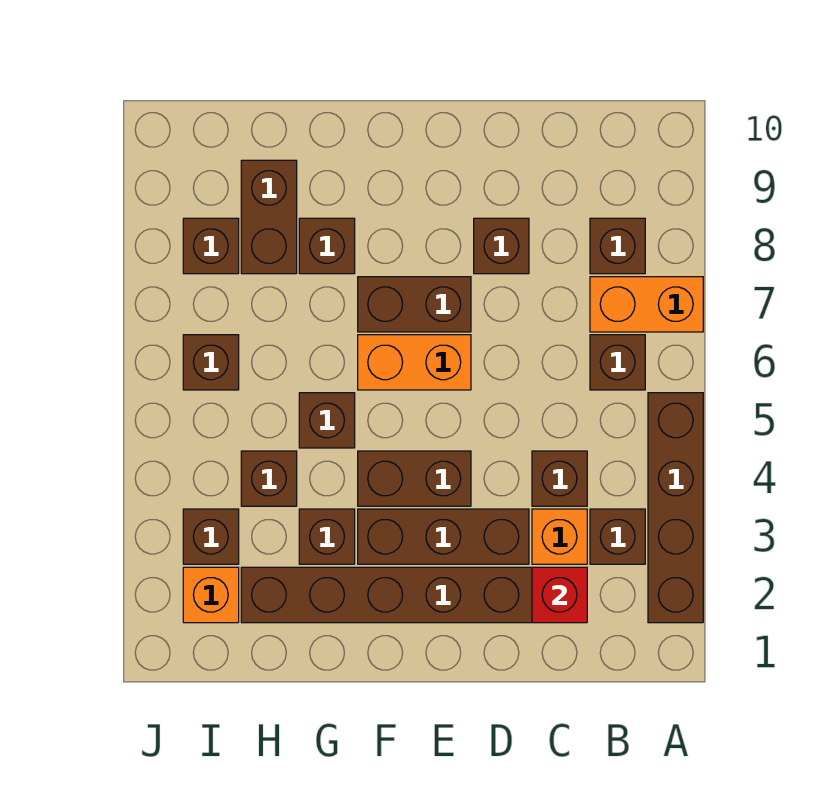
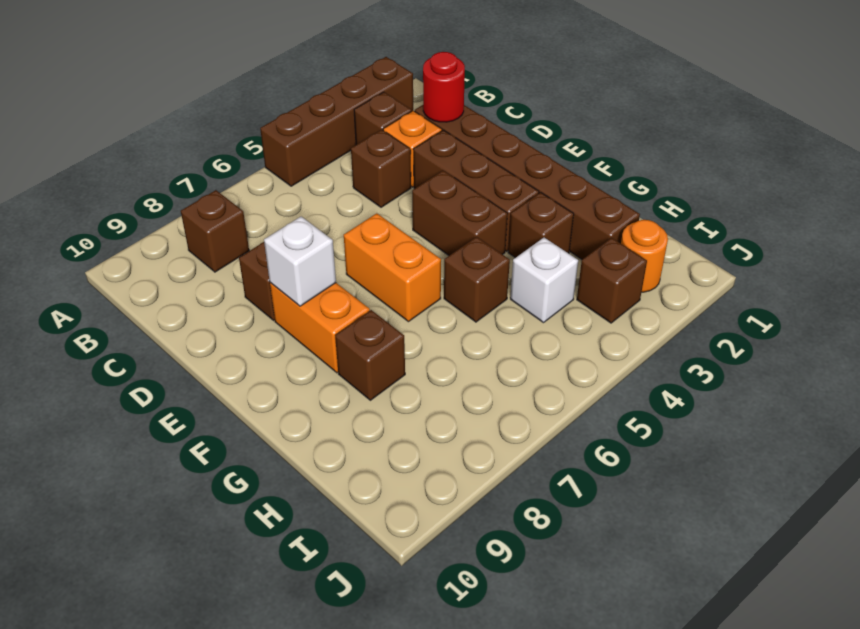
orange 1x2 brick [590,277,703,332] -> orange 1x2 brick moved to [270,283,370,373]
brown 1x1 brick [590,335,645,390] -> none
red 1x1 brick [532,567,587,623] -> red 1x1 round brick [423,52,465,122]
brown 1x2 brick [358,277,471,332] -> none
none -> white 1x1 brick [264,217,336,306]
brown 1x1 brick [241,451,297,506] -> white 1x1 brick [510,238,578,323]
brown 1x2 brick [241,160,297,274] -> none
orange 1x1 brick [183,567,239,623] -> orange 1x1 round brick [621,220,668,292]
brown 1x1 brick [183,335,239,390] -> none
brown 1x1 brick [183,218,239,274] -> none

